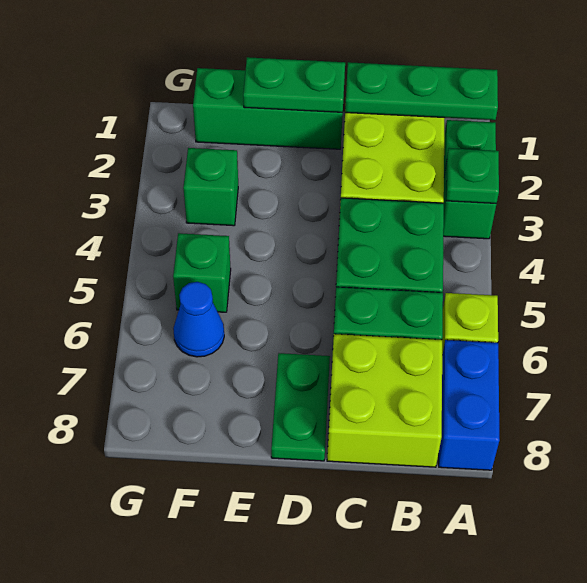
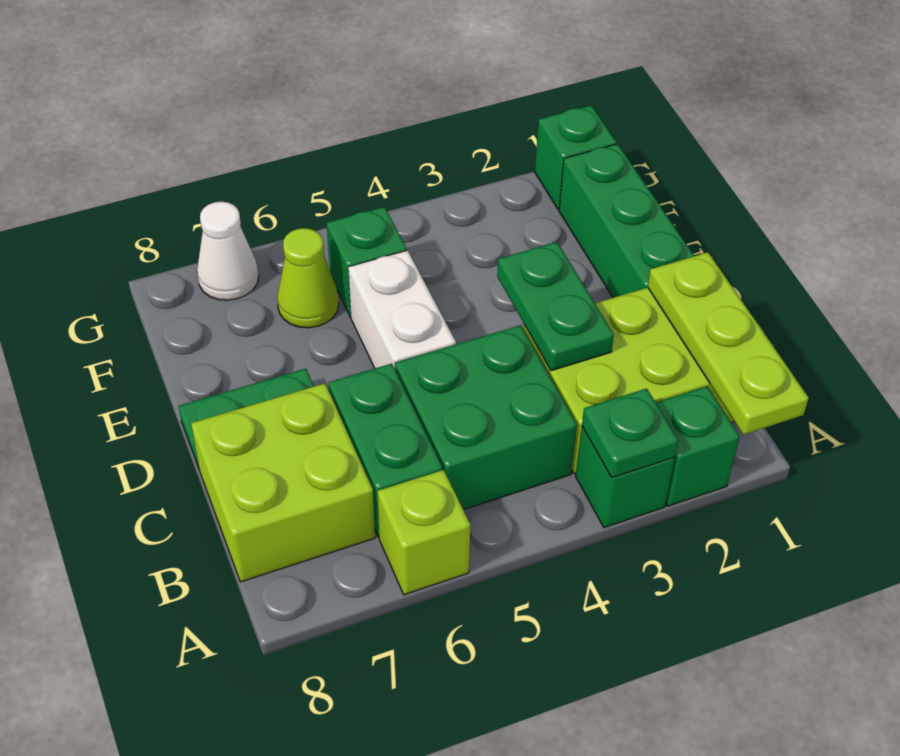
green 1x3 plate [345,62,498,120] -> lime 1x3 plate [648,252,809,435]
blue 1x2 brick [439,340,500,470] -> none
green 1x2 plate [243,57,345,112] -> green 1x2 plate moved to [497,242,614,371]
none -> white 1x2 brick [348,250,456,369]
green 1x1 brick [183,148,238,226] -> green 1x1 brick moved to [535,105,616,209]
blue 1x1 cone [173,282,224,357] -> lime 1x1 cone [277,228,339,328]
none -> white 1x1 cone [197,202,259,300]

